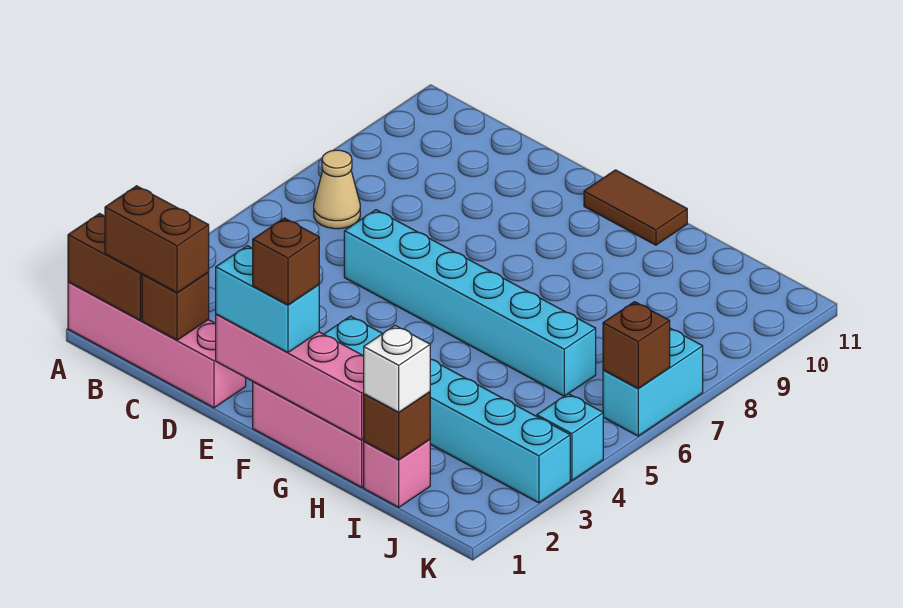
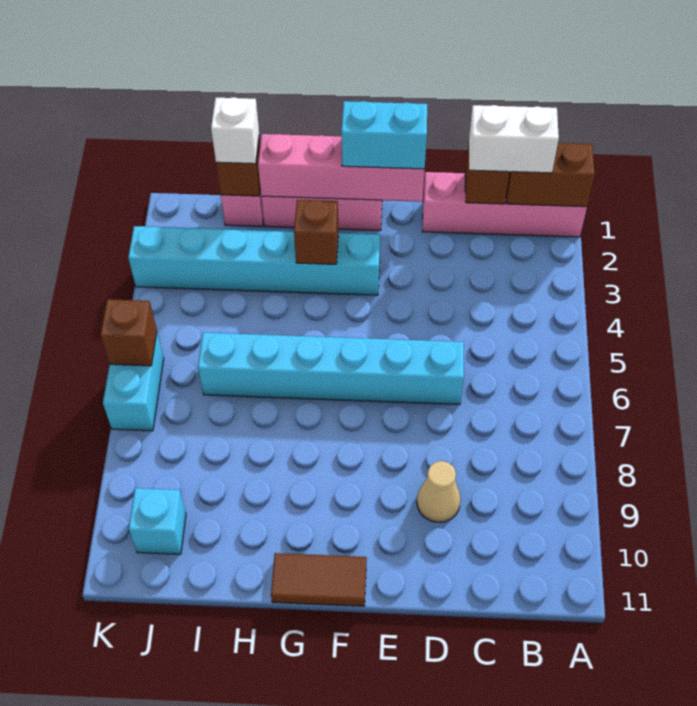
brown 1x2 brick [105,186,209,293] -> white 1x2 brick [469,105,559,173]
tan 1x1 cone [314,150,360,229] -> tan 1x1 cone moved to [417,461,461,522]
brown 1x1 brick [252,218,319,305] -> brown 1x1 brick moved to [294,200,338,264]
cyan 1x1 brick [537,394,603,480] -> cyan 1x1 brick moved to [129,488,186,554]

